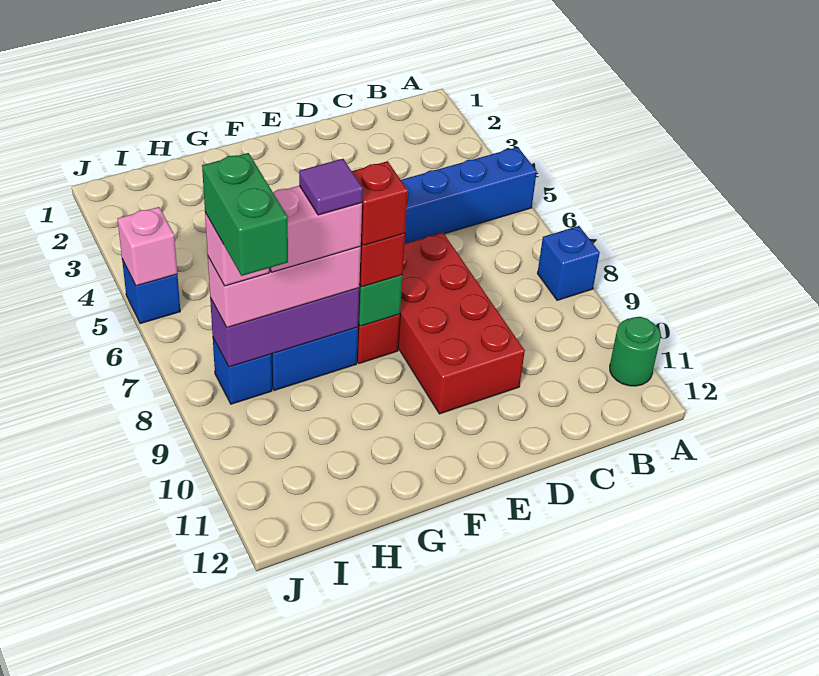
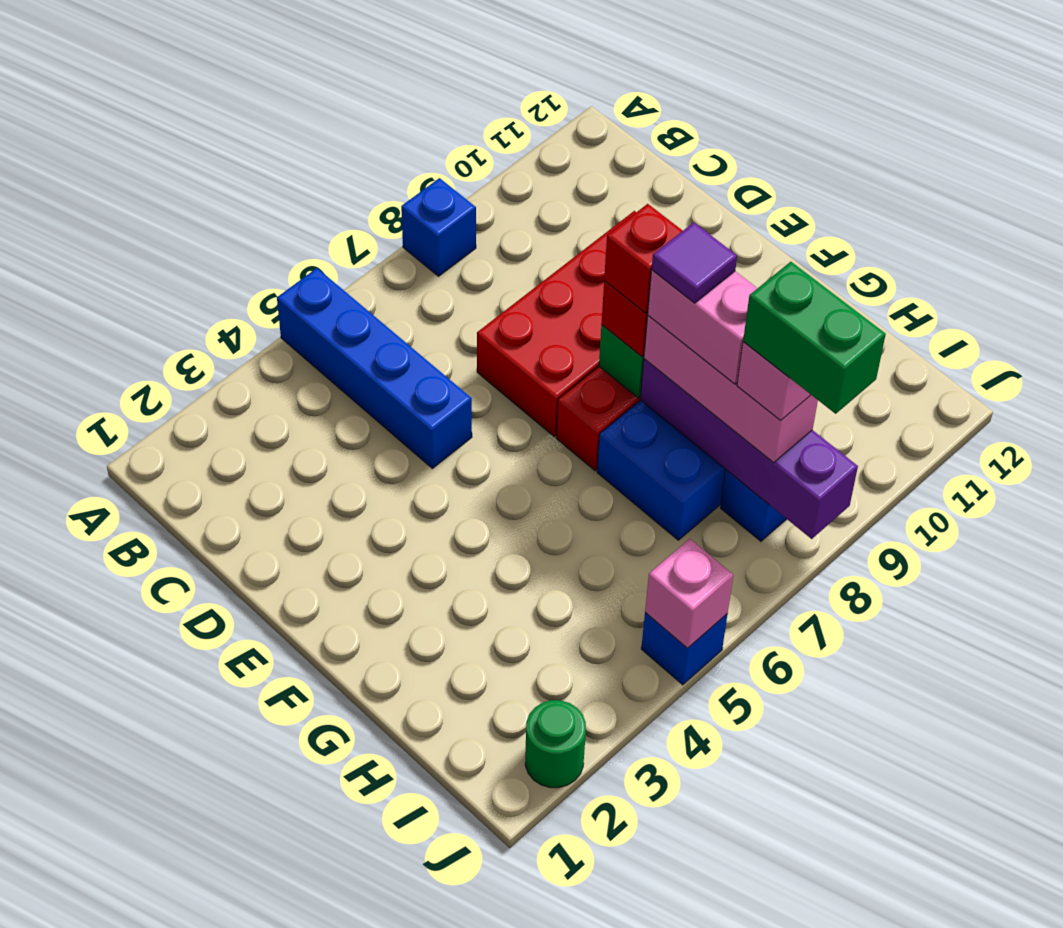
green 1x1 round brick [610,317,661,386] -> green 1x1 round brick moved to [525,700,586,788]
purple 1x3 brick [210,288,359,367] -> purple 1x4 brick [640,359,858,539]
green 1x2 brick [202,153,288,276] -> green 1x2 brick turned to [743,262,886,414]

